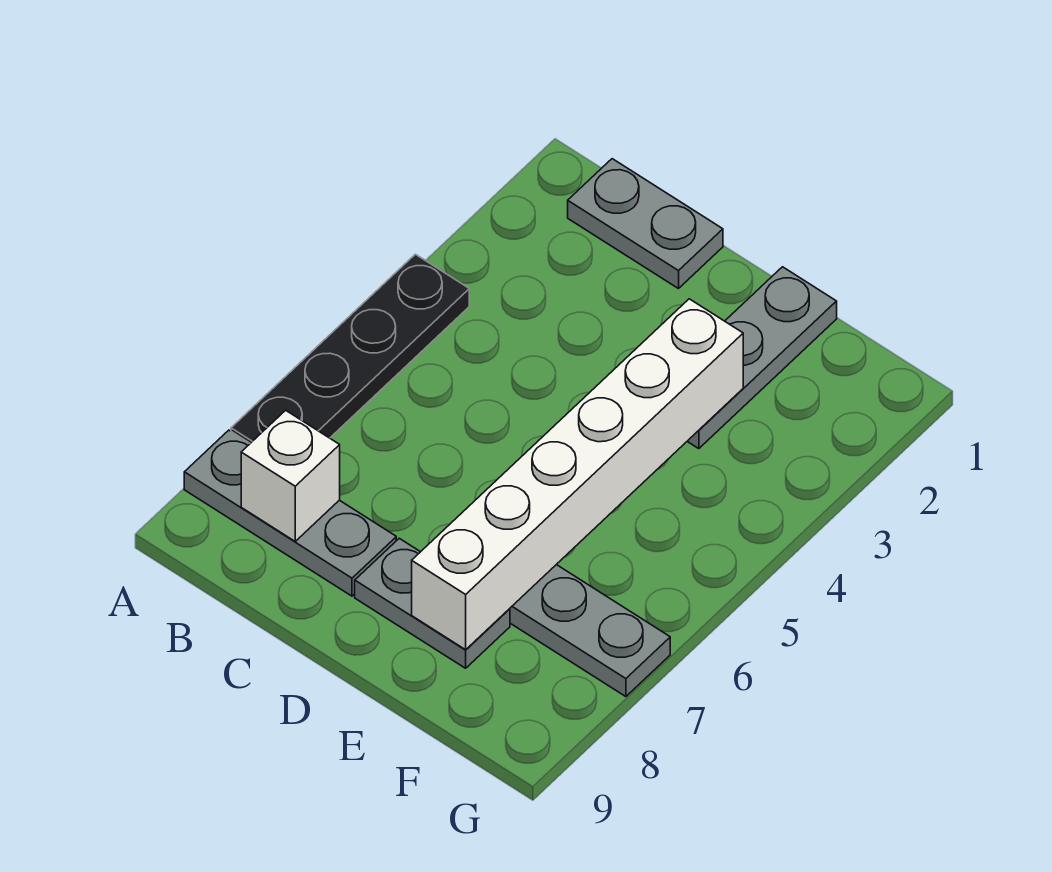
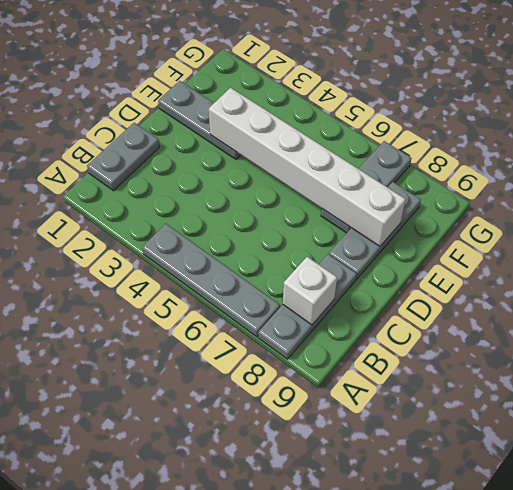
black 1x4 plate [231,254,469,443] -> grey 1x4 plate [142,224,280,337]
grey 1x2 plate [355,538,510,668] -> grey 1x3 plate [329,182,421,279]

